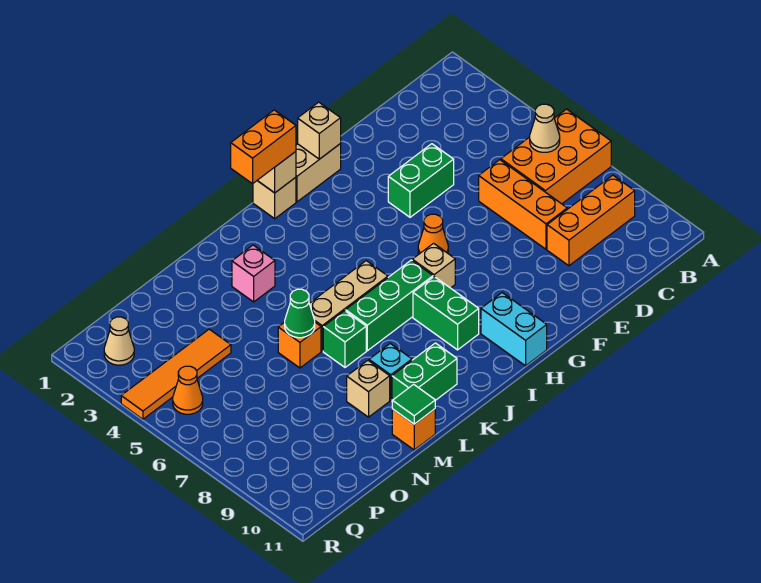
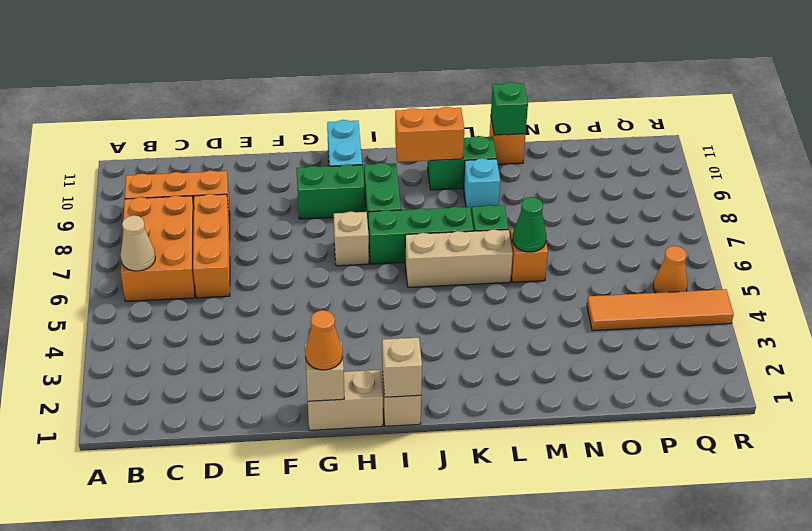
orange 2x3 brick [501,109,611,204] -> orange 2x3 brick turned to [121,196,195,301]
green 1x2 brick [388,144,454,217] -> green 1x2 brick moved to [296,164,365,219]
orange 1x1 cone [418,214,448,254] -> orange 1x1 cone moved to [305,310,343,370]
orange 1x2 brick [231,110,296,184] -> orange 1x2 brick moved to [395,107,464,162]
pink 1x1 brick [232,245,275,302] -> none
tan 1x1 brick [347,360,390,417] -> none
green 1x1 tile [392,384,435,424] -> green 1x1 brick [491,82,528,135]
tan 1x1 cone [104,317,134,365] -> none

